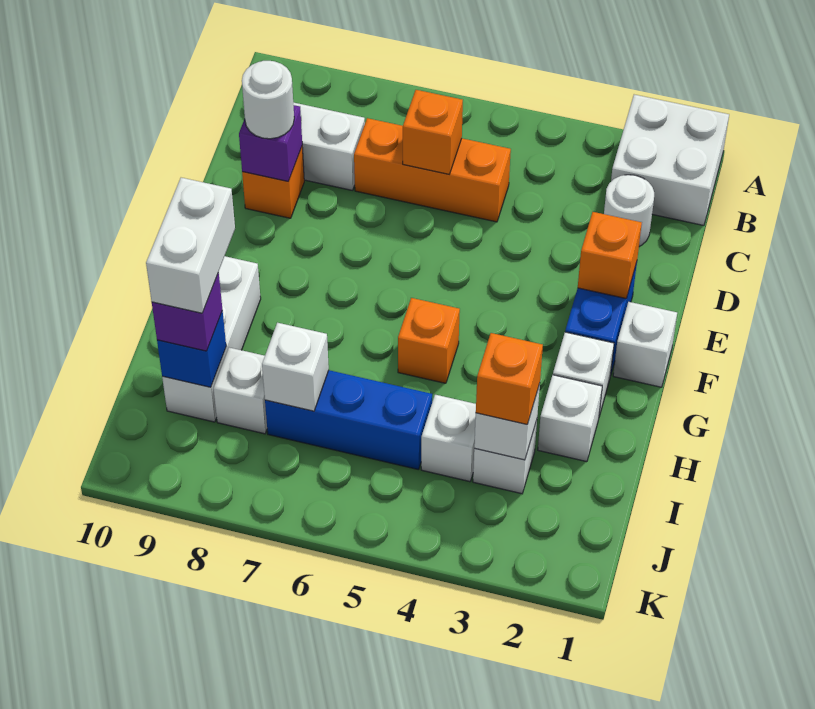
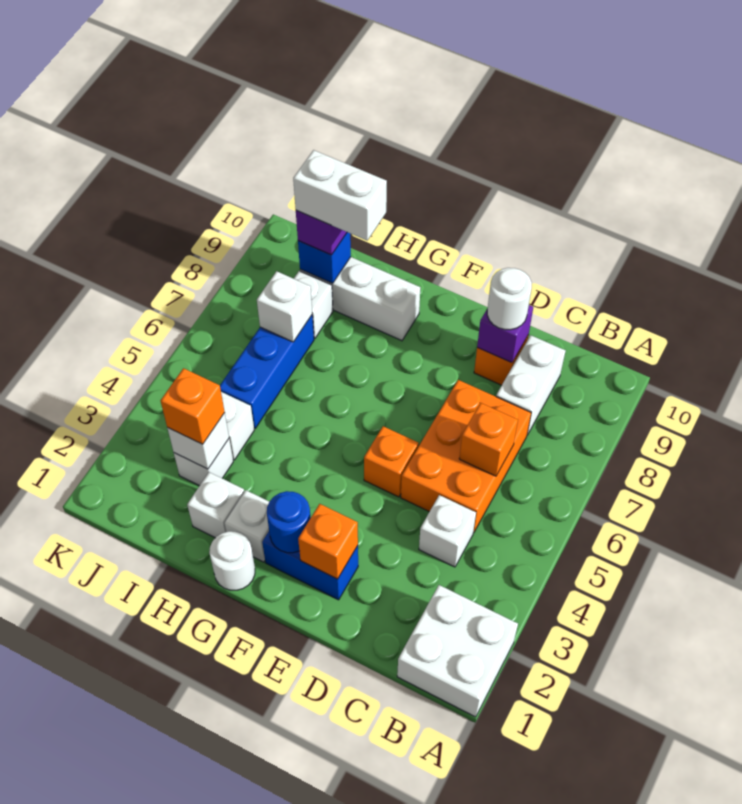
white 1x1 round brick [604,175,654,246] -> white 1x1 round brick moved to [209,531,255,590]
orange 1x3 brick [354,118,511,222] -> orange 2x3 brick [401,380,531,533]
white 1x1 brick [613,302,677,387] -> white 1x1 brick moved to [419,495,476,567]
none -> blue 1x1 round brick [267,491,311,553]
orange 1x1 brick [398,298,460,383] -> orange 1x1 brick moved to [364,426,419,497]

